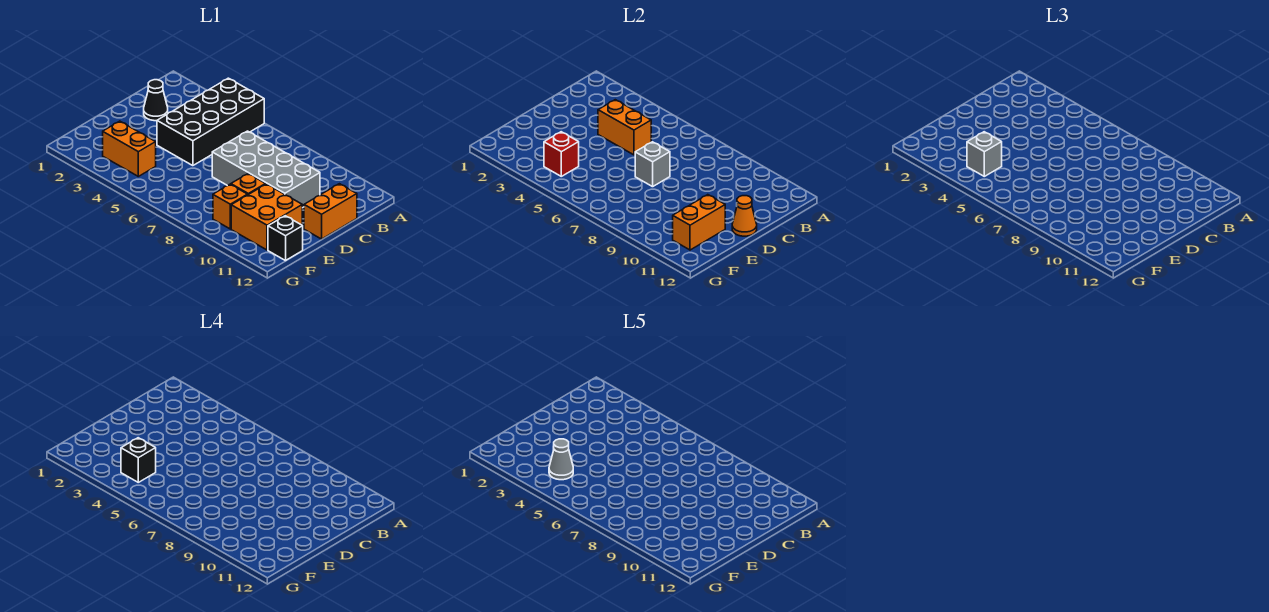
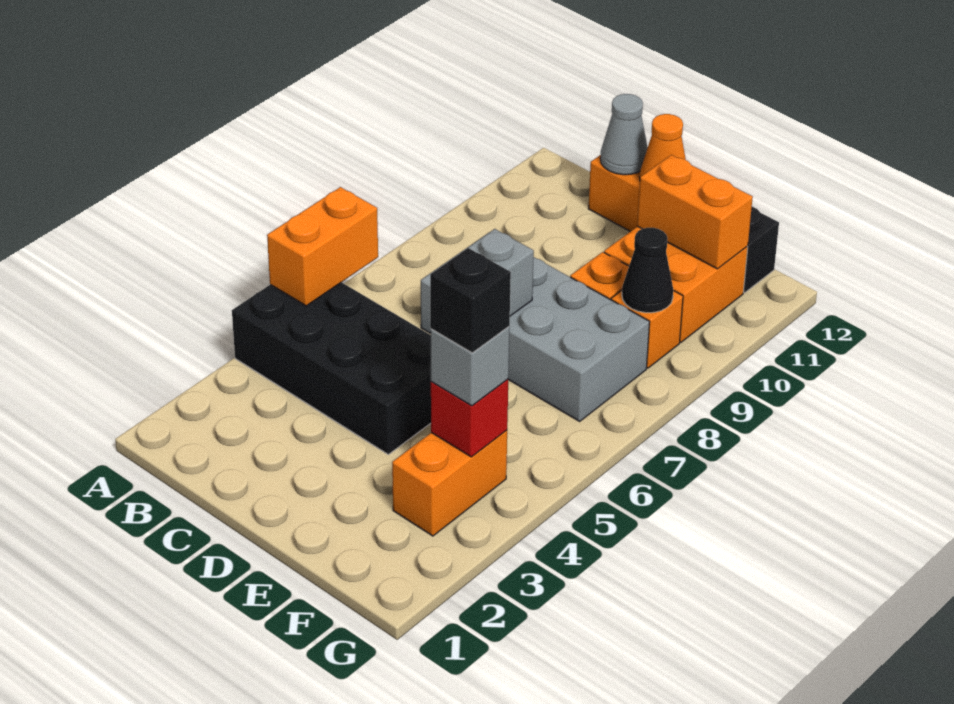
black 1x1 cone [144,80,168,121] -> black 1x1 cone moved to [622,228,673,313]
orange 1x2 brick [598,100,651,155] -> orange 1x2 brick moved to [267,187,378,306]
grey 2x4 brick [212,131,320,208] -> grey 2x4 brick turned to [421,236,650,421]
grey 1x1 cone [549,439,573,480] -> grey 1x1 cone moved to [600,94,648,175]

